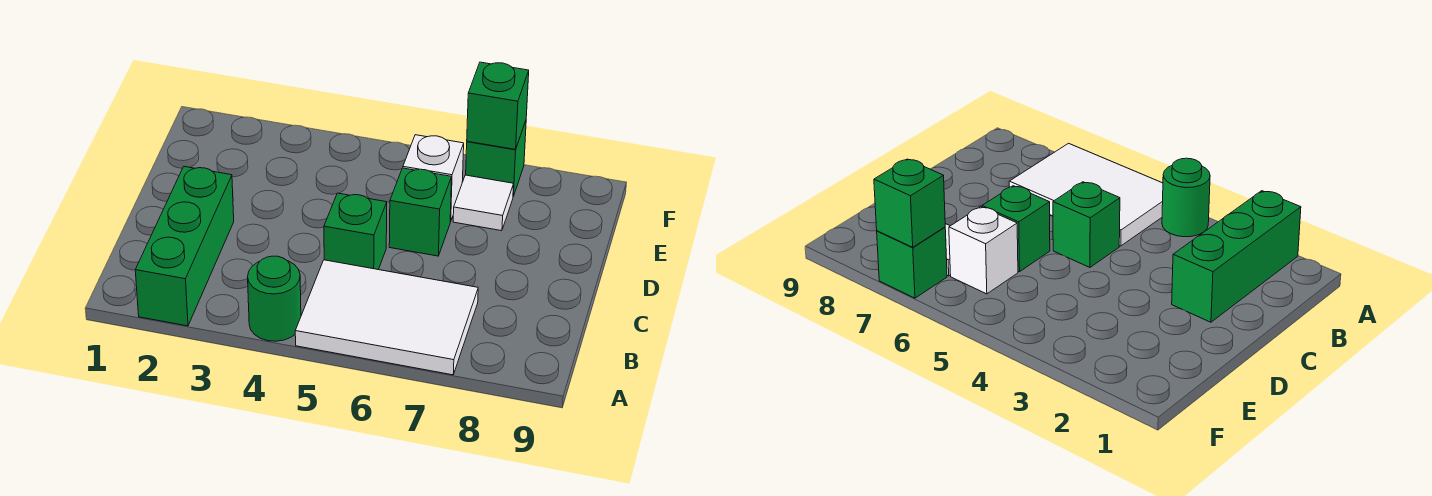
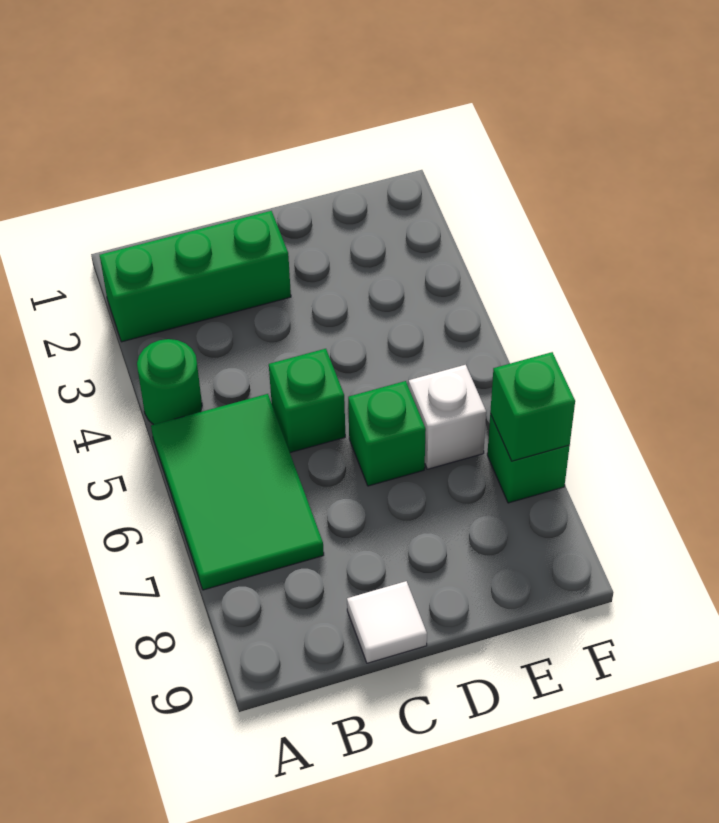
white 2x3 tile [295,260,478,375] -> green 2x3 tile [151,394,324,590]
white 1x1 tile [453,175,514,231] -> white 1x1 tile moved to [347,581,427,663]

